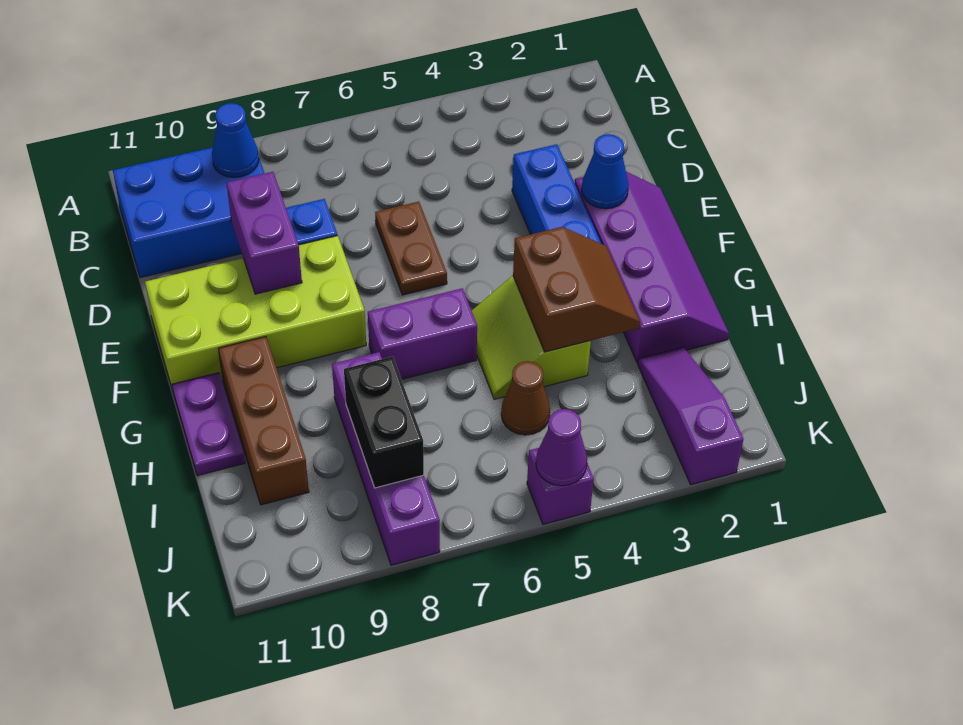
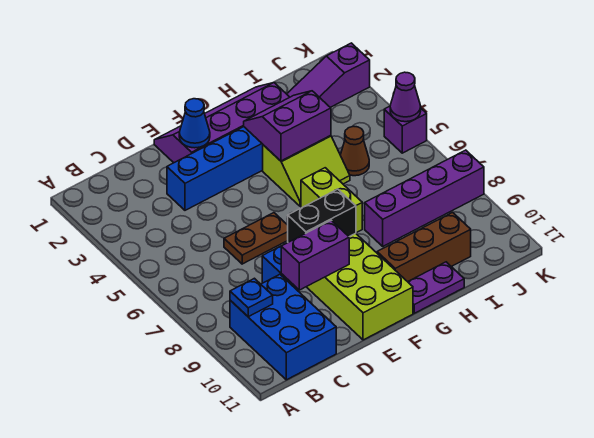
blue 1x1 cone [212,103,259,177] -> blue 1x1 plate [230,278,273,317]
brown 2x2 slope [513,227,640,352] -> purple 2x2 slope [244,91,331,161]
purple 1x2 brick [368,288,477,379] -> lime 1x2 brick [301,168,362,233]
black 1x2 brick [344,357,424,488] -> black 1x2 brick moved to [288,189,356,242]

